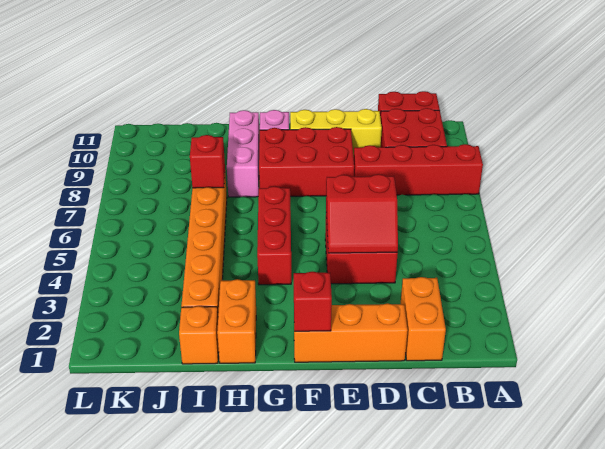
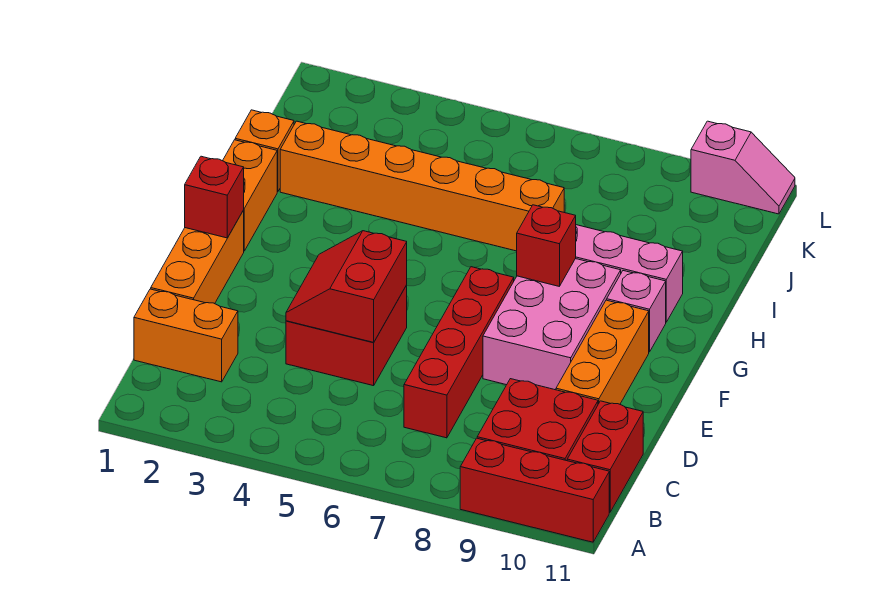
red 1x4 brick [354,144,483,195] -> red 1x4 brick moved to [404,267,514,438]
yellow 1x3 brick [290,109,382,157] -> orange 1x3 brick [556,300,649,404]
red 2x3 brick [259,127,354,196] -> pink 2x3 brick [483,259,621,390]
red 1x3 brick [257,186,291,285] -> red 1x3 brick moved to [460,438,609,542]
orange 1x2 brick [217,279,256,363] -> orange 1x2 brick turned to [223,140,277,251]
red 1x1 brick [190,135,225,188] -> red 1x1 brick moved to [517,205,576,286]
none -> pink 1x2 slope [691,121,795,214]

